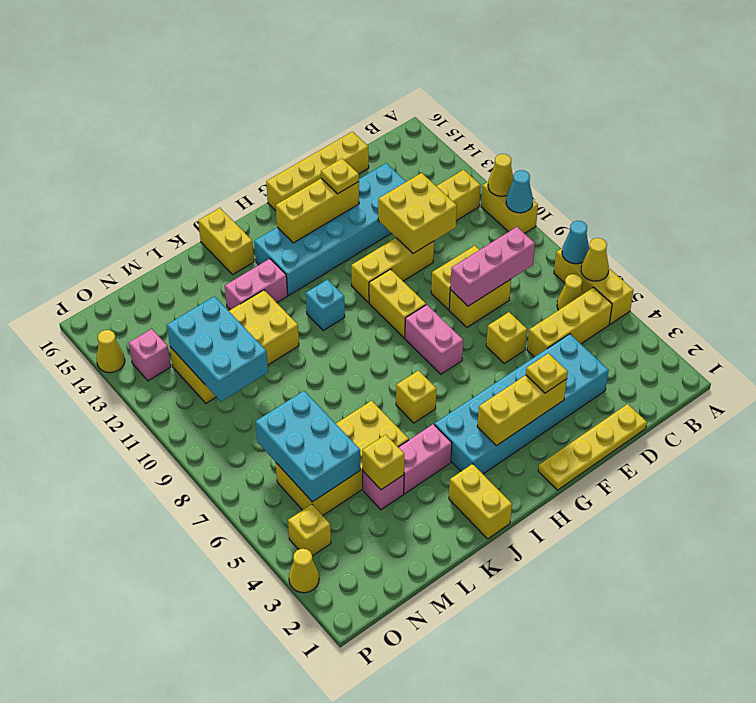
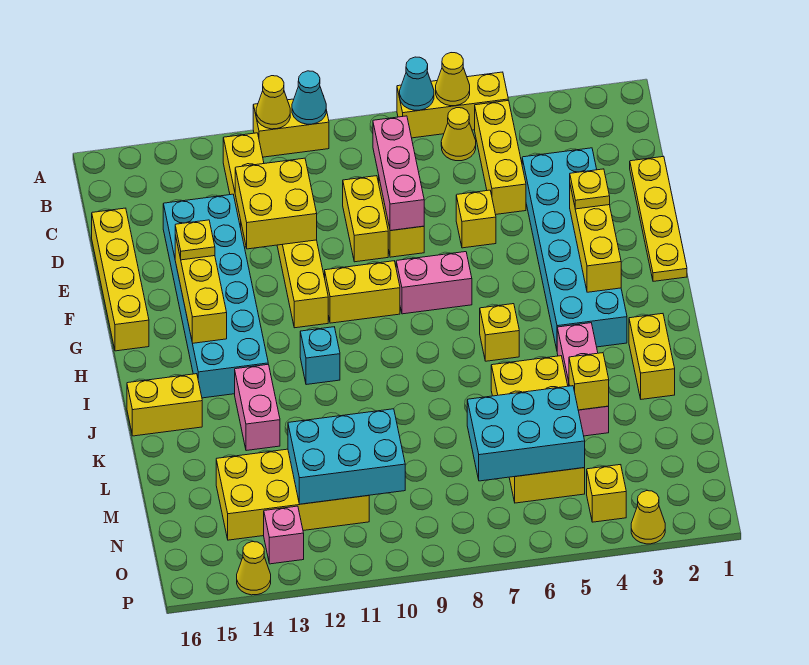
yellow 1x2 brick [449,464,512,539] -> yellow 1x2 brick turned to [629,314,675,399]
yellow 2x4 brick [170,290,299,403] -> yellow 2x4 brick turned to [216,449,369,540]

